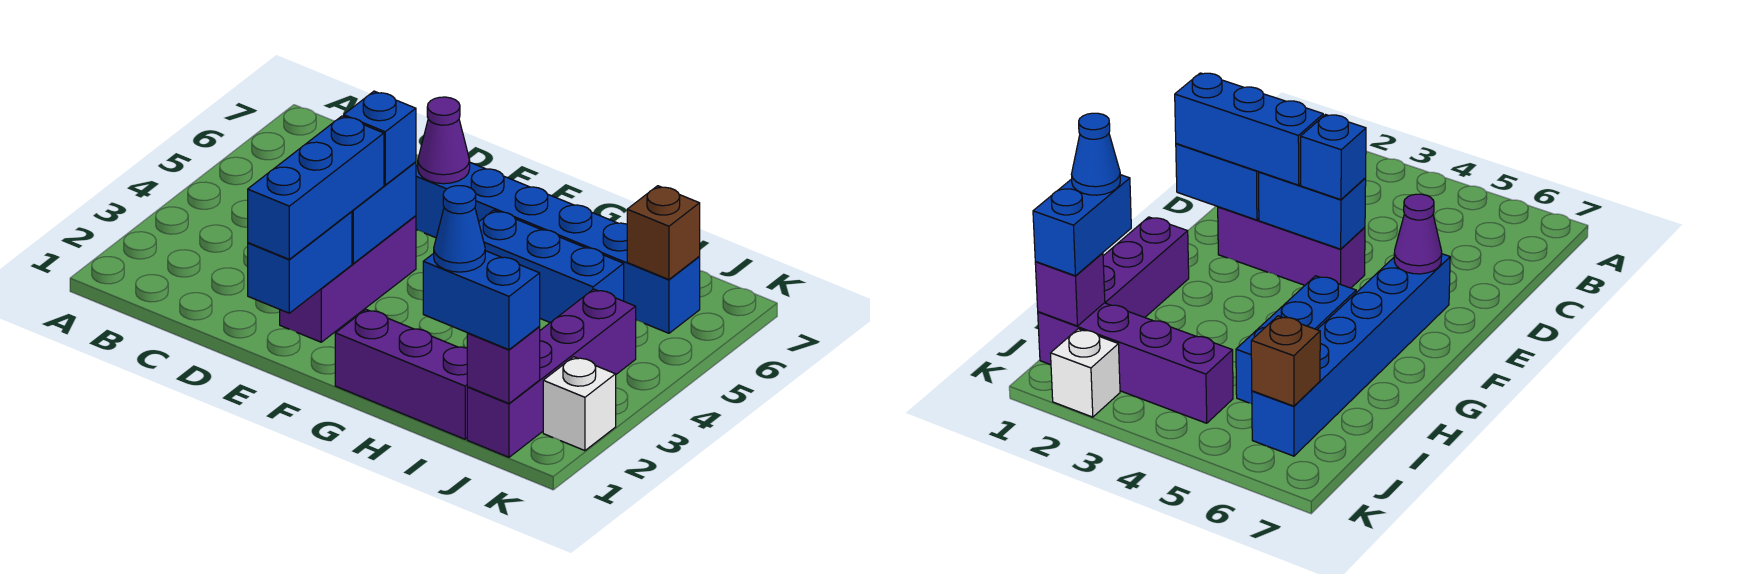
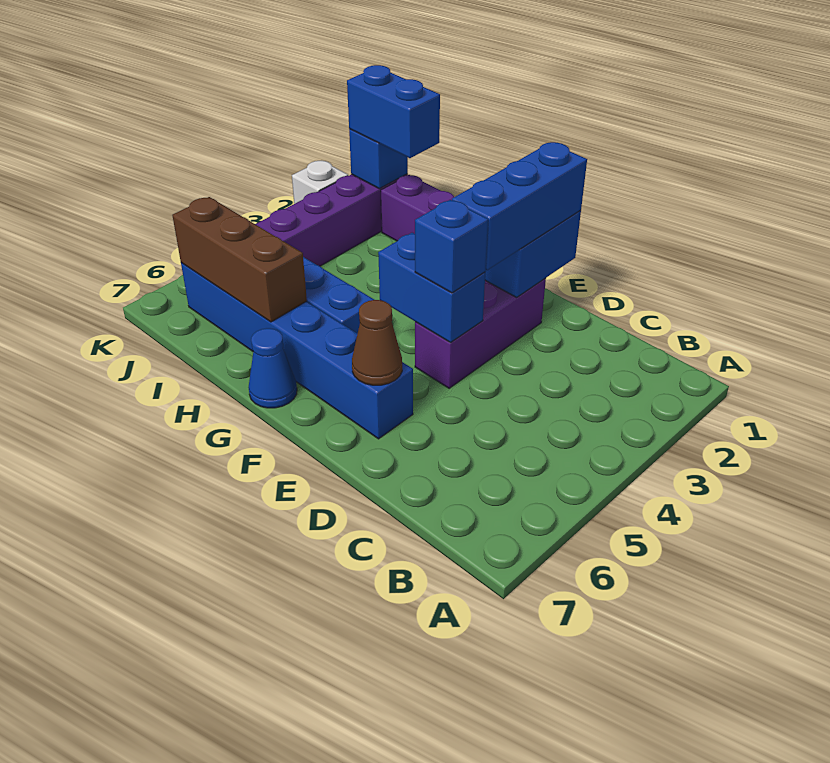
blue 1x2 brick [352,162,416,263] -> blue 1x2 brick turned to [378,233,485,343]
purple 1x1 cone [418,97,470,184] -> brown 1x1 cone [352,300,402,385]
blue 1x1 cone [434,186,485,272] -> blue 1x1 cone moved to [248,328,297,408]
purple 1x1 brick [467,327,540,403] -> blue 1x1 brick [349,129,408,189]
brown 1x1 brick [627,186,700,279] -> brown 1x3 brick [172,197,307,322]

